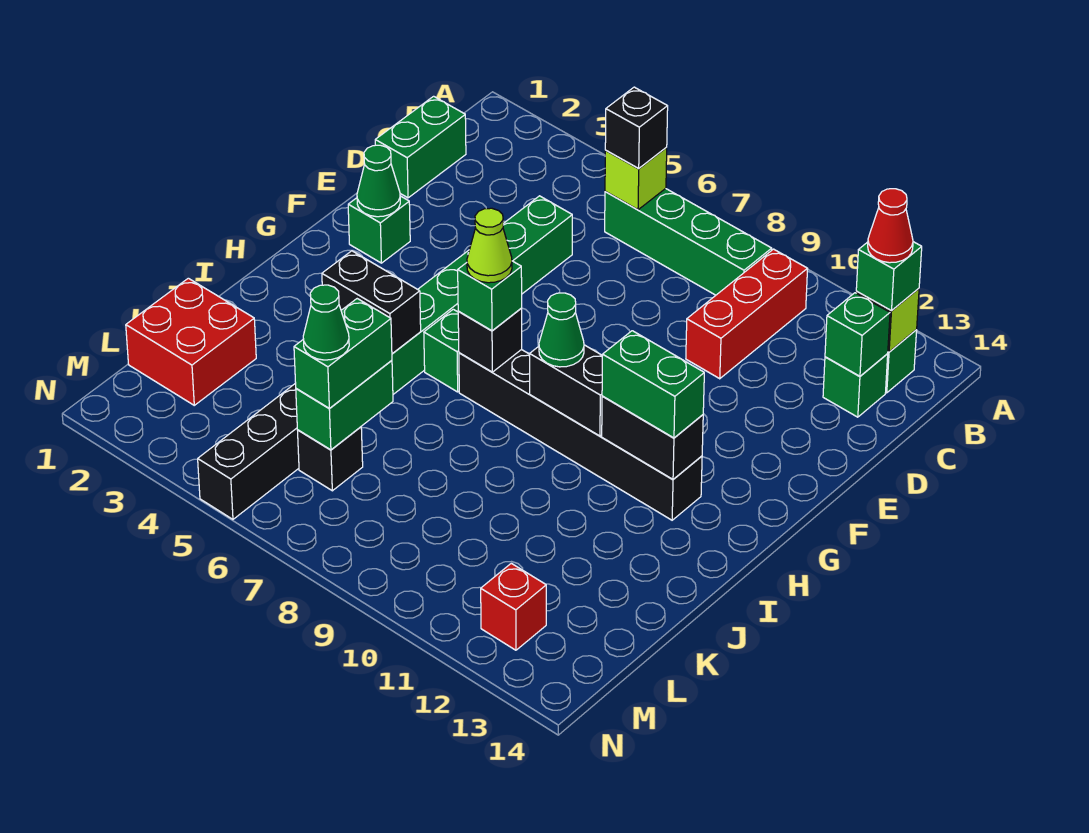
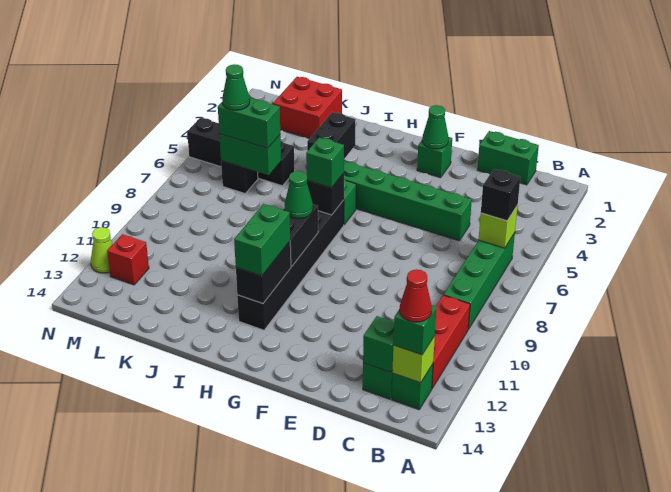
red 1x3 brick [686,249,808,379] -> red 1x3 brick turned to [432,295,470,388]
lime 1x1 cone [467,208,512,283] -> lime 1x1 cone moved to [91,227,113,273]

